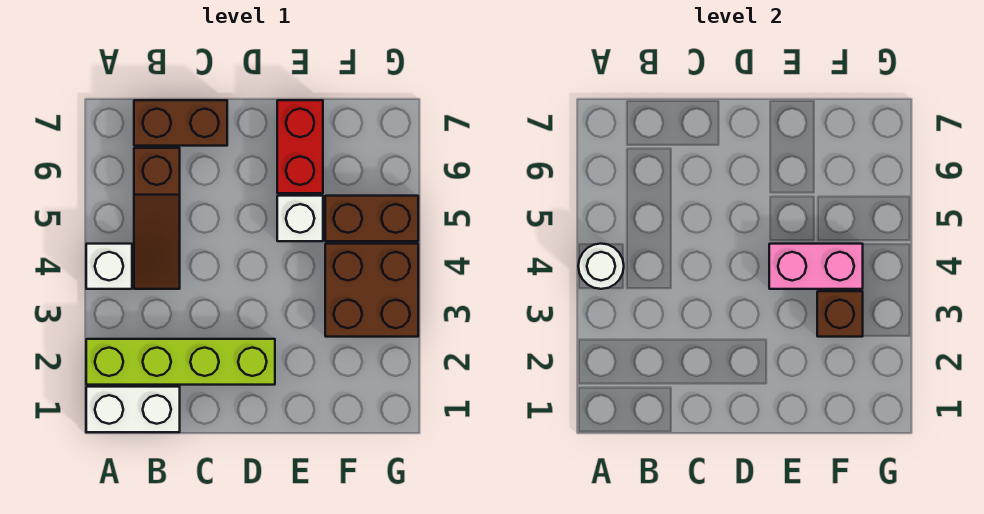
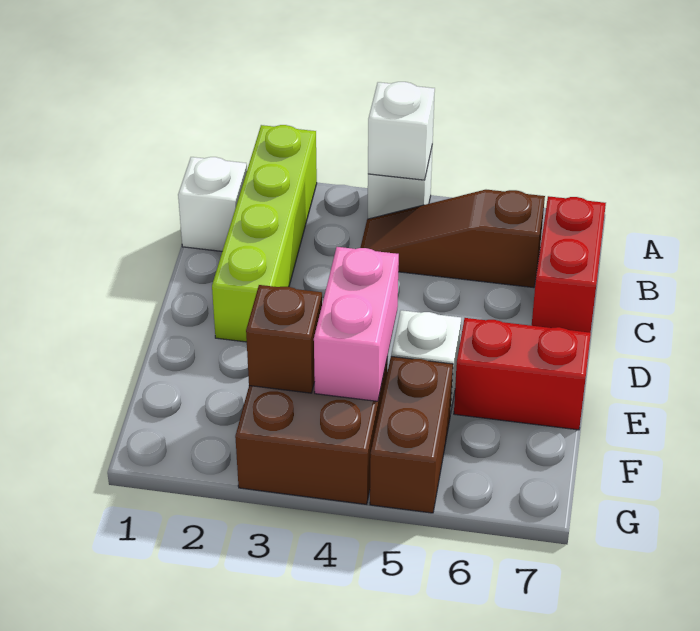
white 1x2 brick [86,387,180,432] -> white 1x1 brick [178,157,247,251]
white 1x1 round brick [578,244,624,289] -> white 1x1 brick [368,82,435,180]
brown 1x2 brick [134,100,227,146] -> red 1x2 brick [532,196,606,333]

